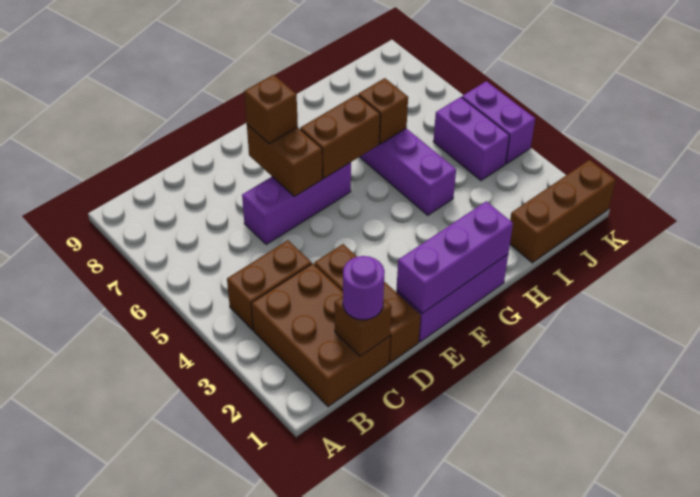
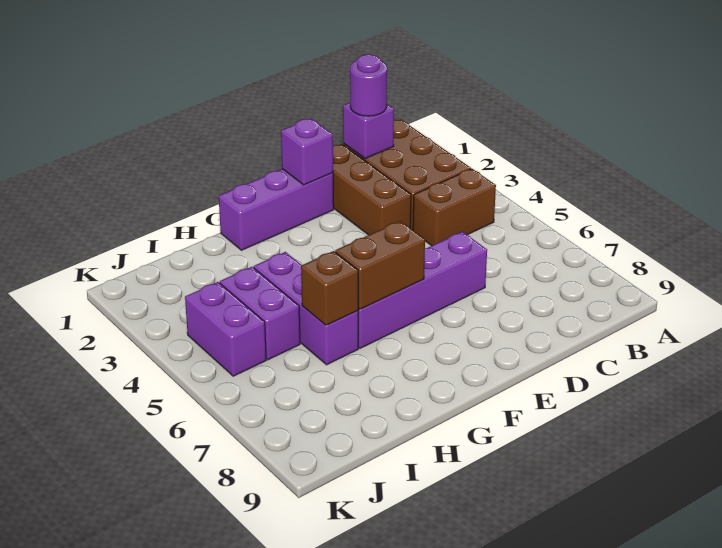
brown 1x1 brick [334,297,392,356] -> purple 1x1 brick [343,102,394,159]
purple 1x3 brick [242,162,351,245] -> purple 1x4 brick [358,232,487,348]
purple 1x3 brick [396,201,513,313] -> purple 1x1 brick [281,118,333,185]
brown 1x2 brick [247,125,322,197] -> none
brown 1x1 brick [244,75,298,144] -> none
brown 1x3 brick [510,160,615,263] -> none
purple 1x2 brick [462,81,535,164] -> purple 1x2 brick moved to [220,267,300,360]

